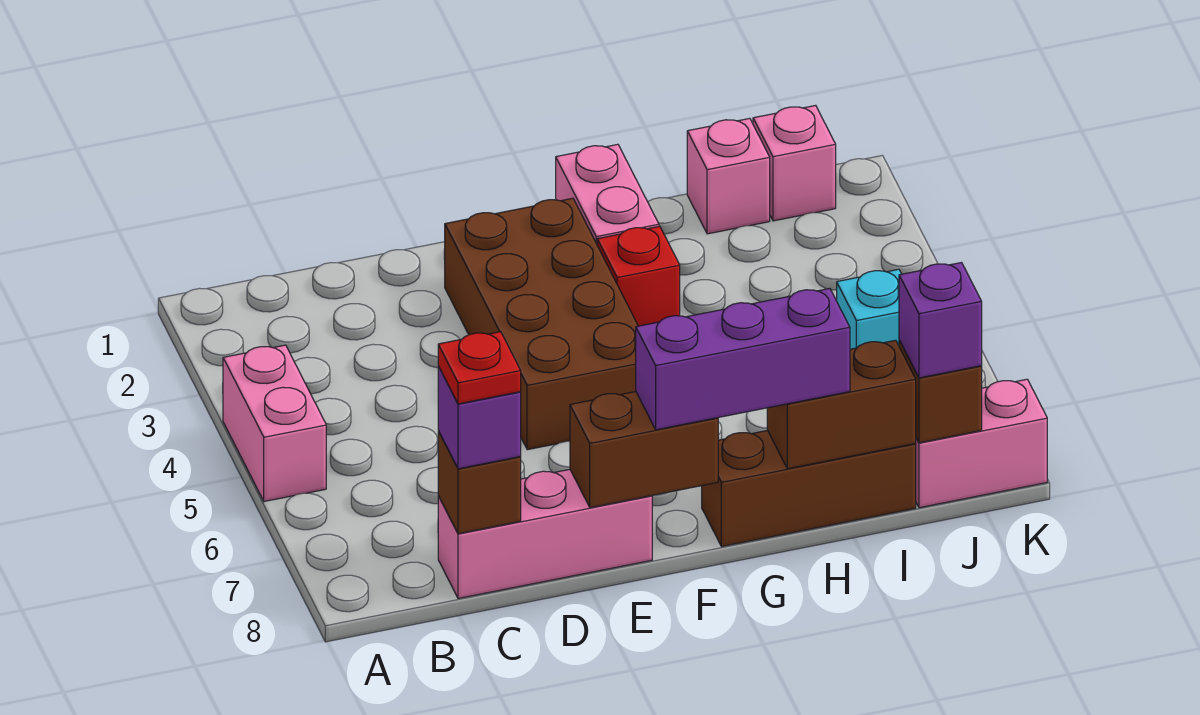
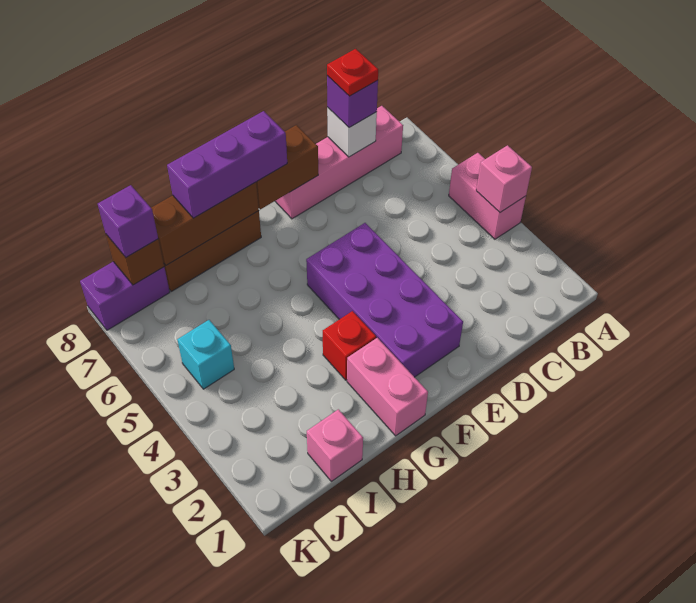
pink 1x3 brick [438,469,652,598] -> pink 1x4 brick [275,106,403,219]
brown 1x1 brick [438,431,521,534] -> white 1x1 brick [327,107,377,157]
brown 2x4 brick [445,198,638,450] -> purple 2x4 brick [306,223,463,377]
brown 1x2 brick [767,340,916,469] -> brown 1x3 brick [151,182,259,265]
pink 1x1 brick [753,105,836,221] -> pink 1x1 brick moved to [476,145,532,212]
pink 1x2 brick [916,379,1047,508] -> purple 1x2 brick [80,262,170,330]

